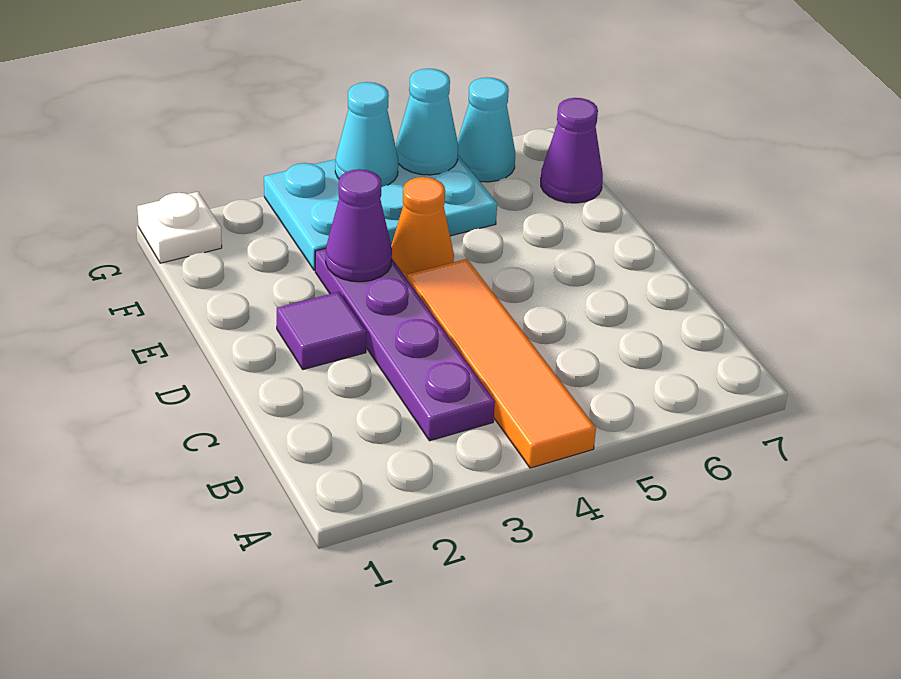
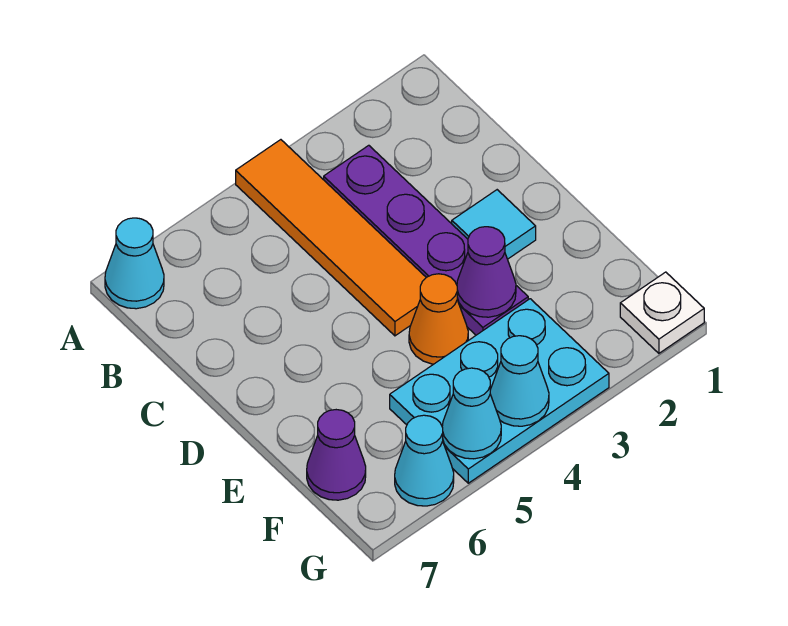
none -> cyan 1x1 cone [105,218,164,309]
purple 1x1 tile [277,292,366,370] -> cyan 1x1 tile [452,190,536,259]

